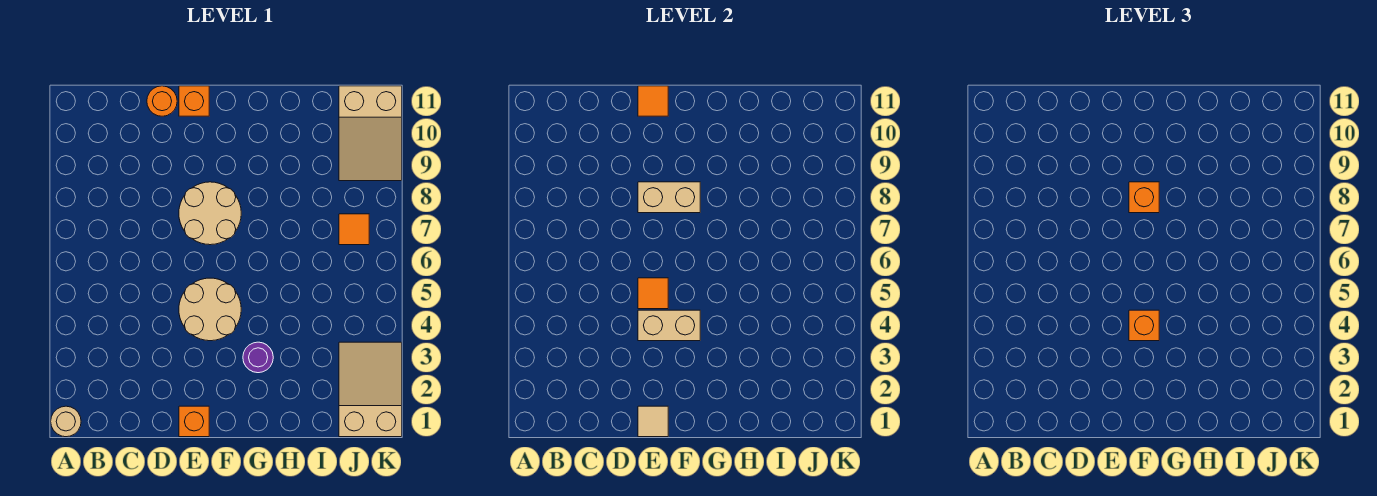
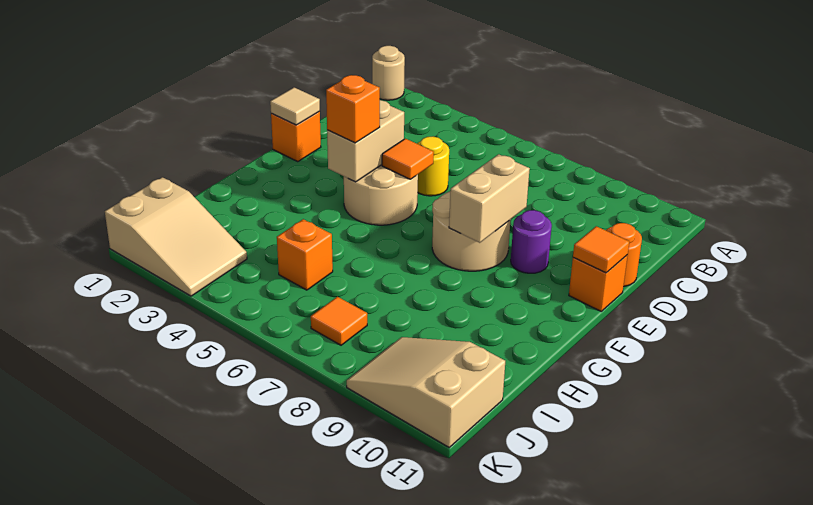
none -> yellow 1x1 round brick [417,137,449,196]
orange 1x1 brick [1129,182,1159,213] -> orange 1x1 brick moved to [277,219,333,290]
purple 1x1 round brick [243,342,273,373] -> purple 1x1 round brick moved to [511,210,552,273]

